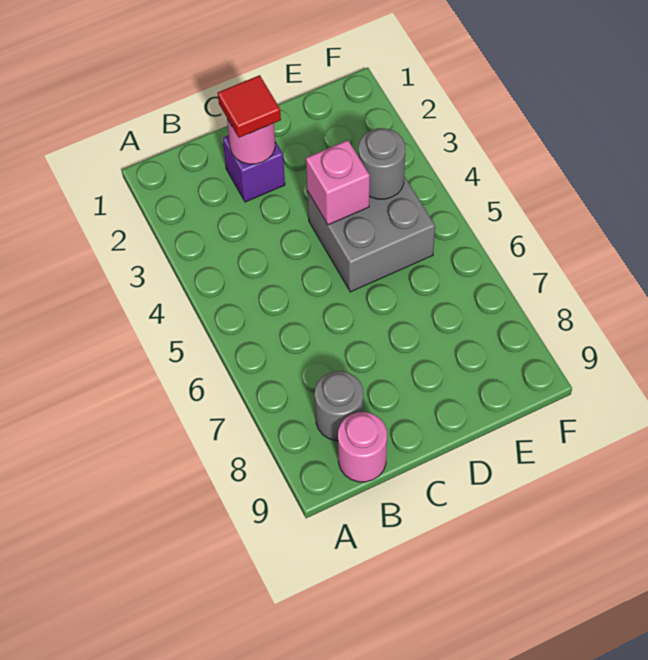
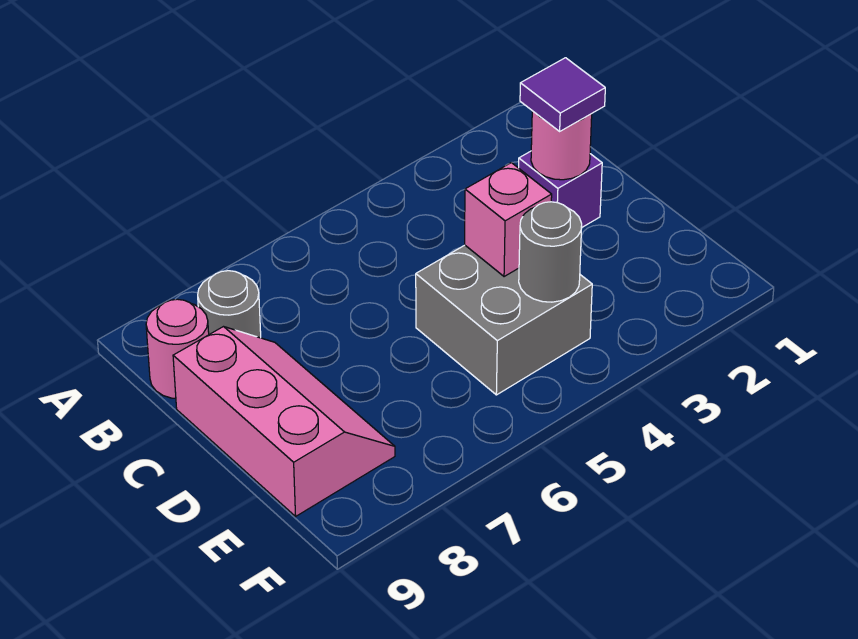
red 1x1 tile [218,75,281,138] -> purple 1x1 tile [520,58,605,131]
none -> pink 2x3 slope [173,327,395,516]

